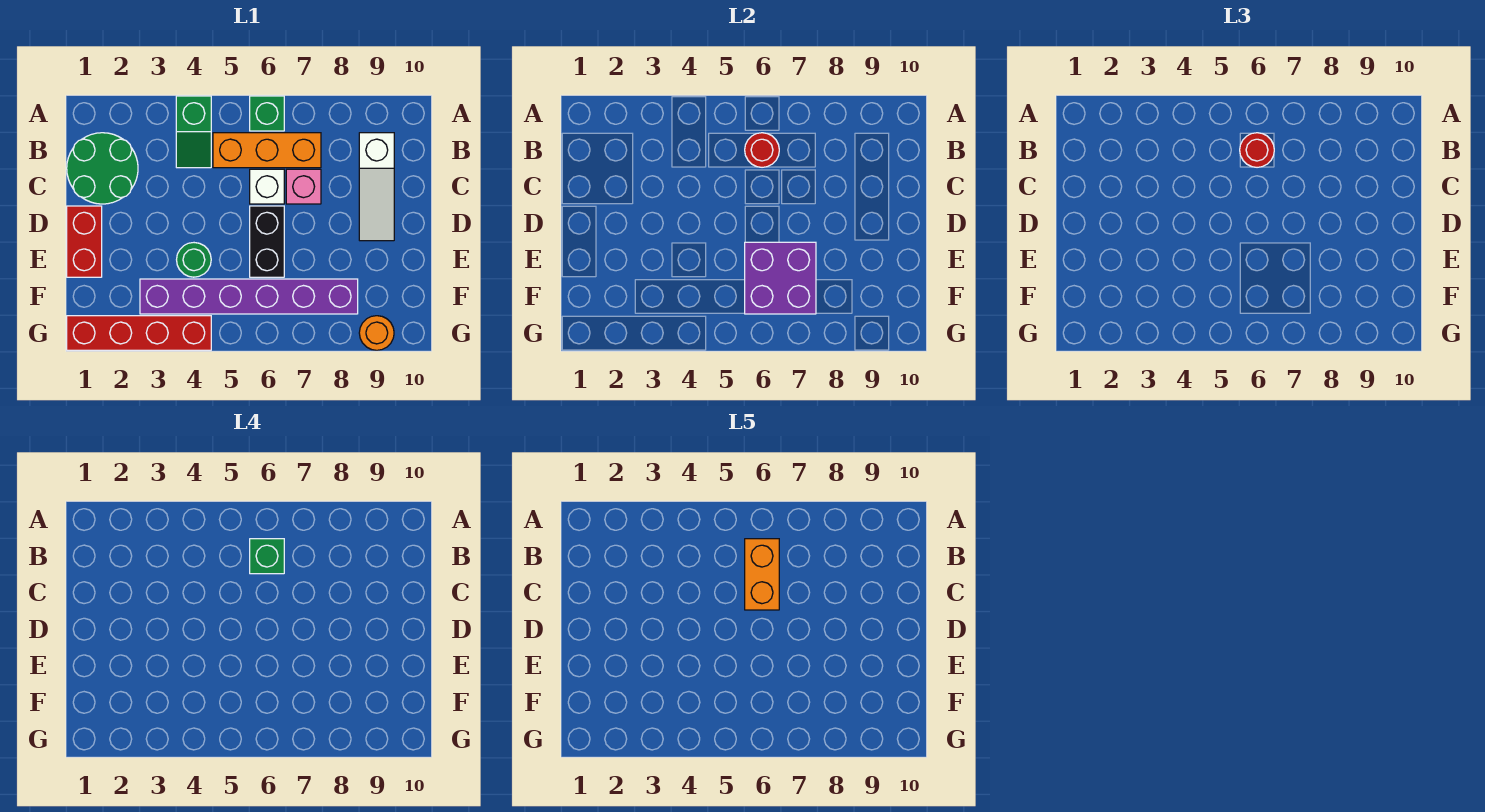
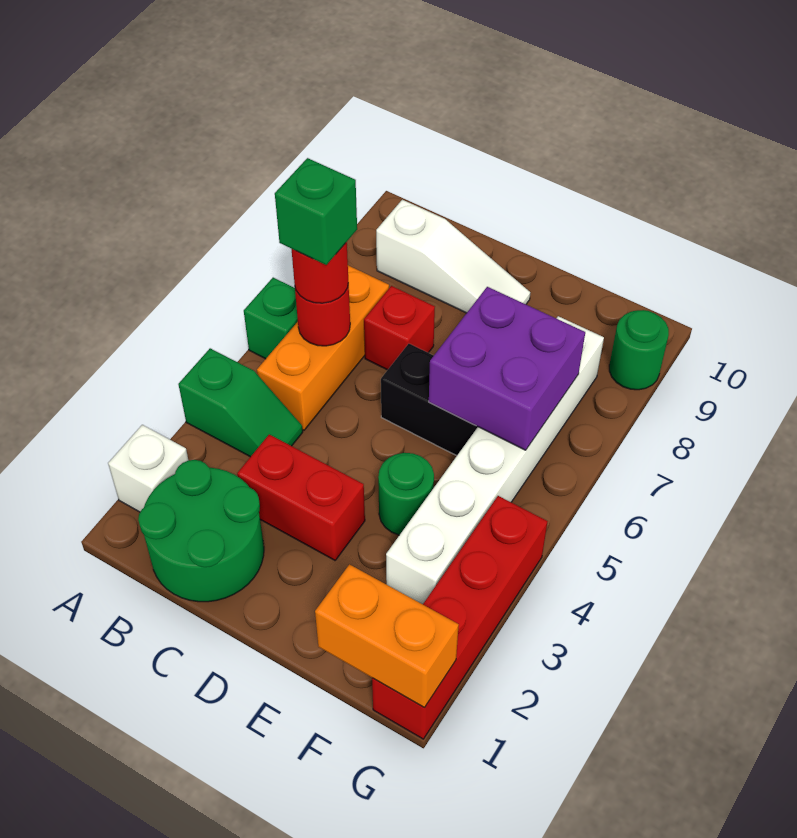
orange 1x2 brick [745,539,779,610] -> orange 1x2 brick moved to [315,564,459,708]
white 1x1 brick [250,169,284,204] -> white 1x1 brick moved to [108,425,188,512]
pink 1x1 brick [286,169,321,204] -> red 1x1 brick [364,286,435,370]
red 1x2 brick [67,206,102,277] -> red 1x2 brick moved to [237,435,365,560]
purple 1x6 brick [140,279,358,314] -> white 1x6 brick [386,316,604,604]
orange 1x1 round brick [359,316,394,350] -> green 1x1 round brick [609,310,669,390]

